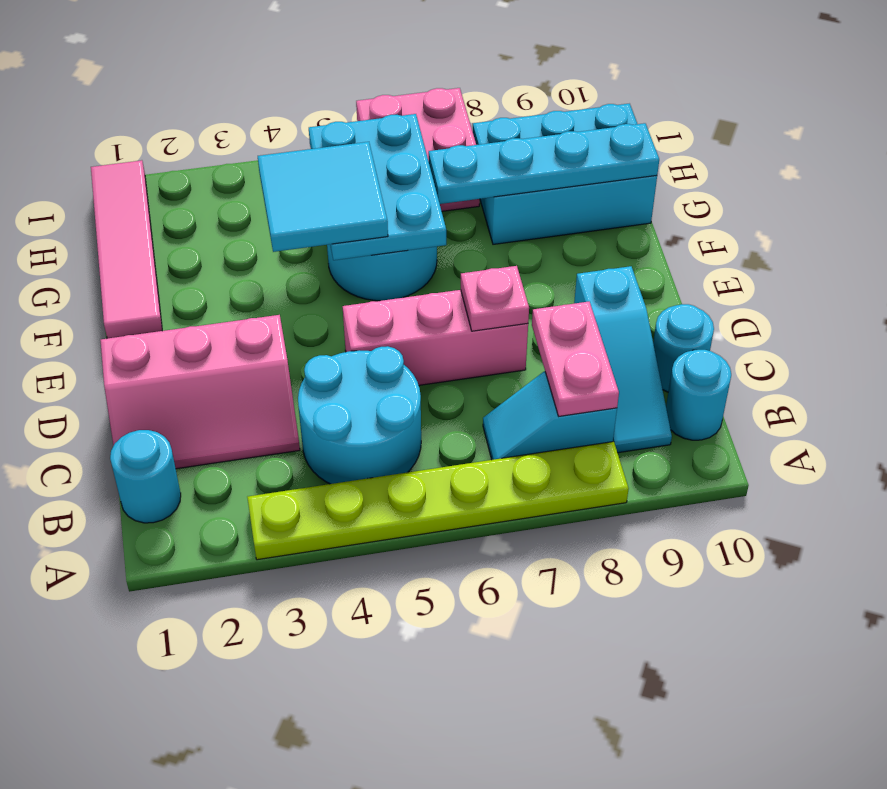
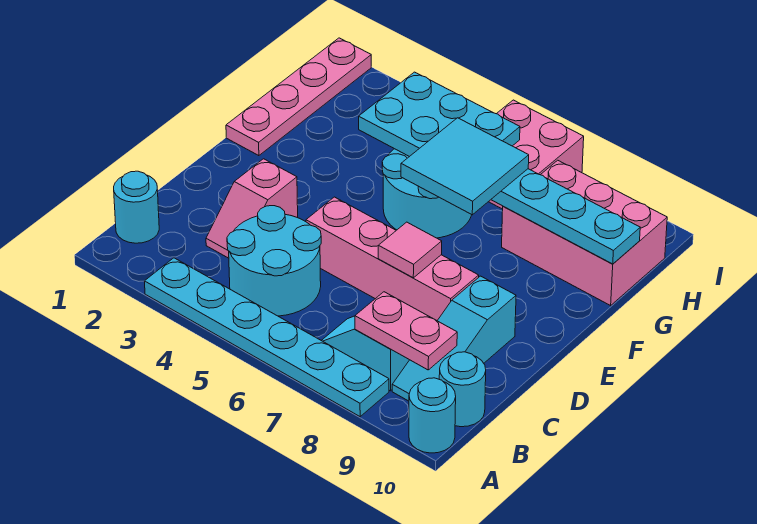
lime 1x6 plate [247,442,629,560] -> cyan 1x6 plate [144,258,389,417]
pink 1x2 plate [532,302,619,416] -> pink 1x2 plate turned to [355,292,457,370]
pink 2x3 slope [100,315,300,469] -> pink 1x2 slope [206,159,298,258]
cyan 1x1 round brick [653,304,714,392] -> cyan 1x1 round brick moved to [409,378,456,453]
pink 1x3 brick [343,290,528,385] -> pink 1x4 brick [306,197,479,320]
pink 1x1 plate [461,266,529,331] -> pink 1x1 tile [378,222,442,278]
pink 1x4 tile [91,160,162,338] -> pink 1x4 plate [226,38,371,156]
cyan 2x2 tile [258,142,388,252] -> cyan 2x2 tile moved to [401,118,529,215]
cyan 2x3 plate [309,114,446,260] -> cyan 2x3 plate turned to [359,72,520,157]
cyan 2x3 brick [473,104,657,244] -> pink 2x3 brick [502,160,667,306]

